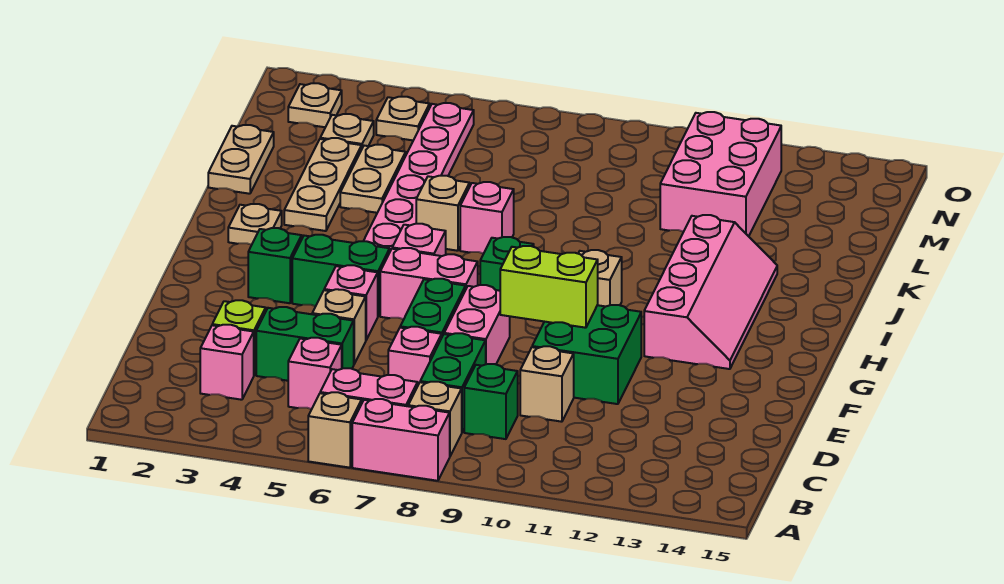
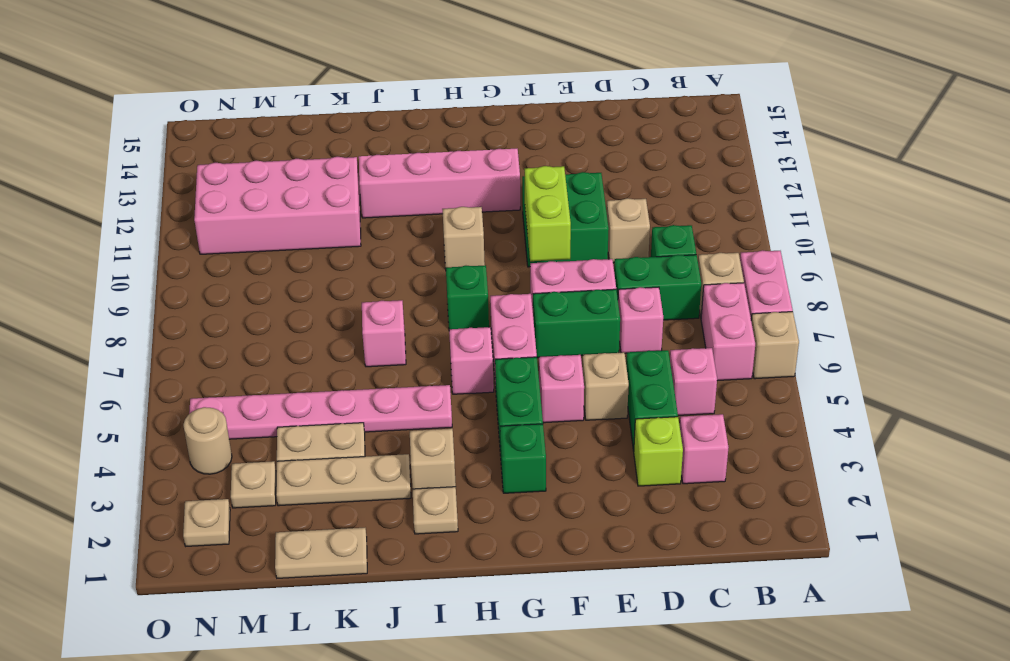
tan 1x1 brick [416,176,470,251] -> tan 1x1 brick moved to [410,429,456,489]
pink 2x3 brick [660,112,781,236] -> pink 2x4 brick [194,157,361,254]
tan 1x1 plate [376,97,430,140] -> tan 1x1 round brick [183,407,232,474]

